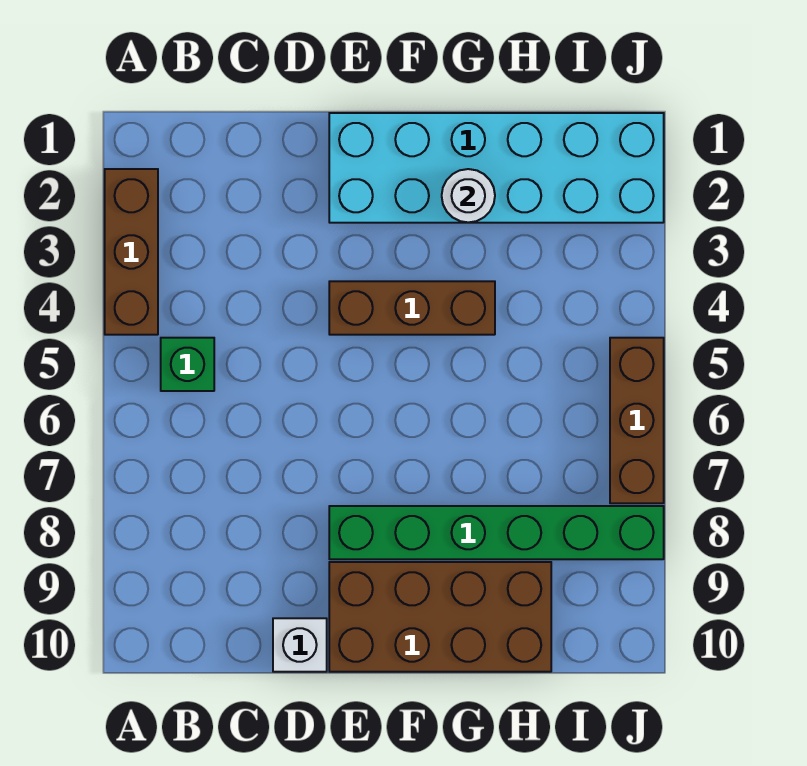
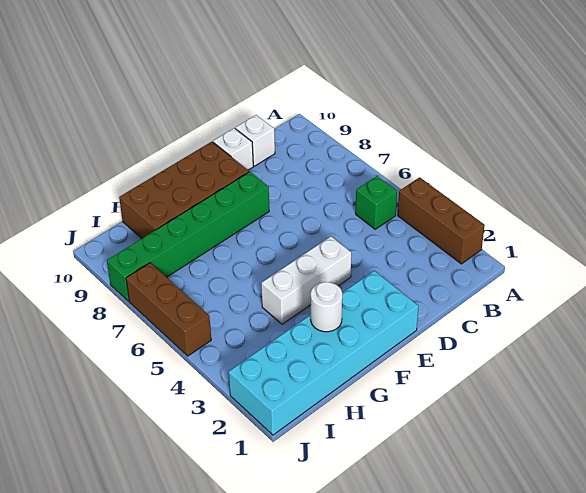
none -> white 1x1 brick [235,115,275,166]
brown 1x3 brick [329,281,495,335] -> white 1x3 brick [261,236,351,324]

